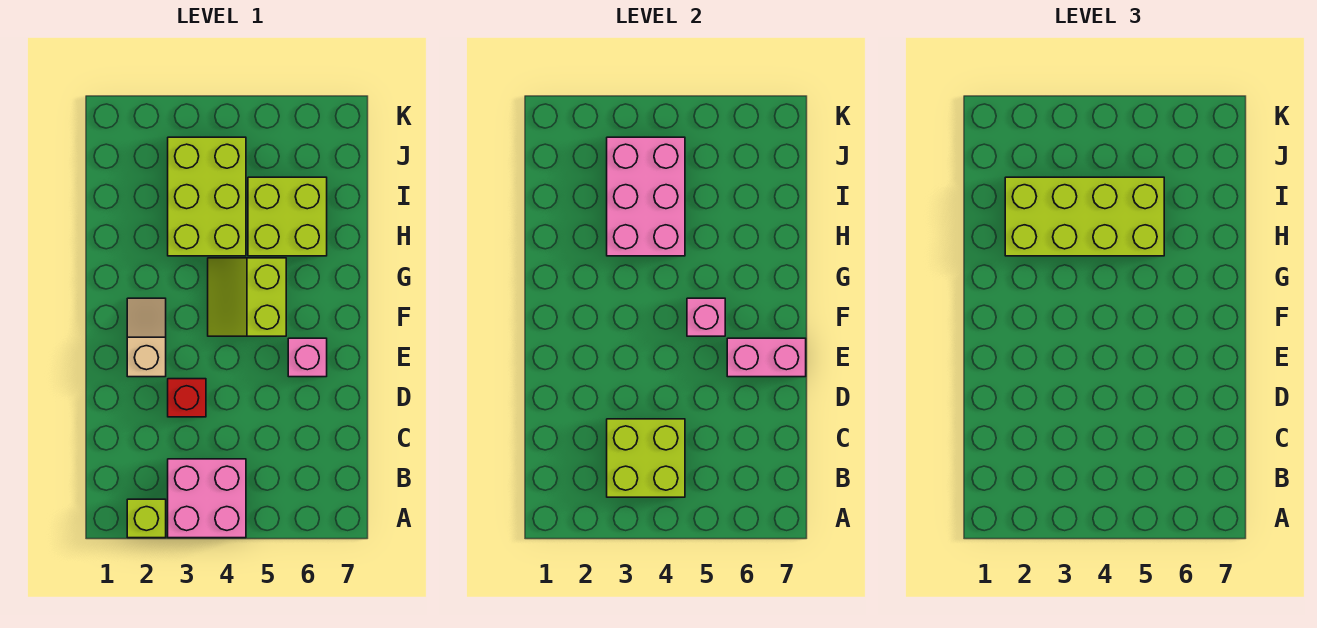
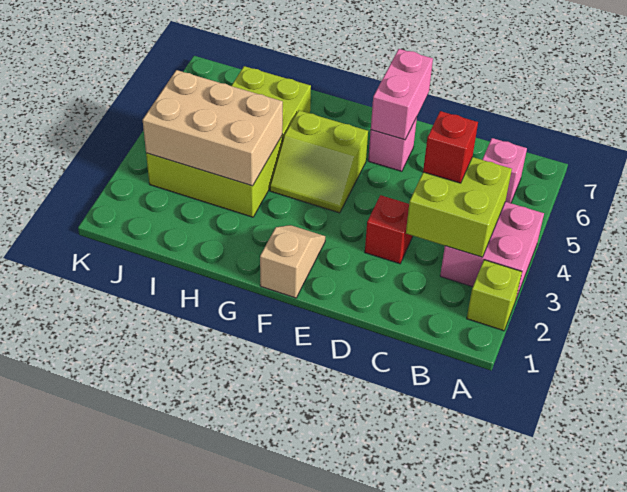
none -> red 1x1 brick [423,111,478,183]
tan 1x2 slope [127,298,166,377] -> tan 1x2 slope turned to [260,225,325,298]
pink 1x1 brick [687,298,725,336] -> pink 1x1 brick moved to [482,138,527,203]
lime 2x4 brick [1005,177,1164,256] -> none
pink 2x3 brick [607,137,685,256] -> tan 2x3 brick [143,70,283,186]

